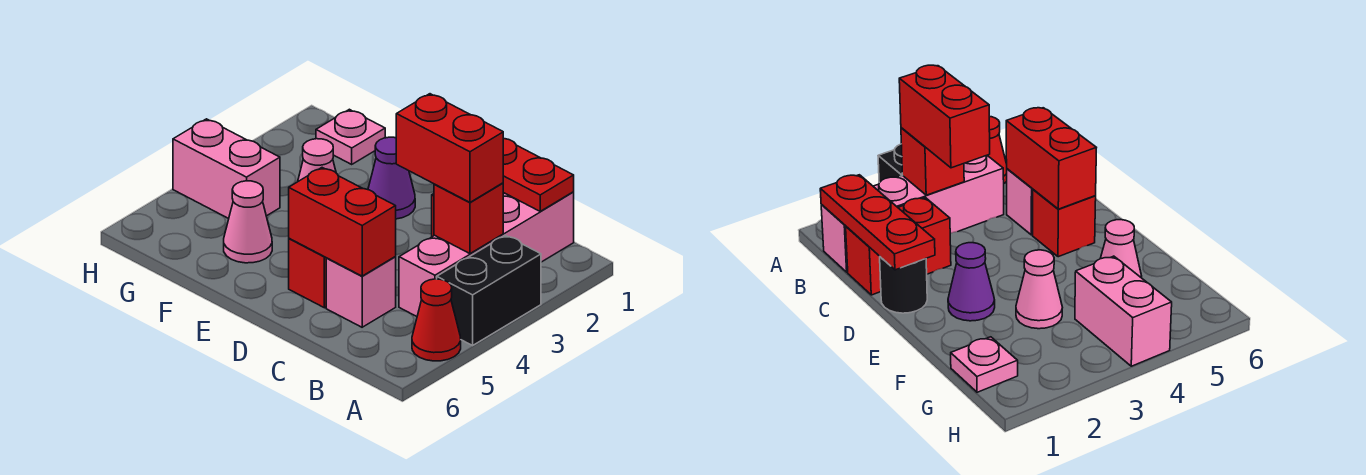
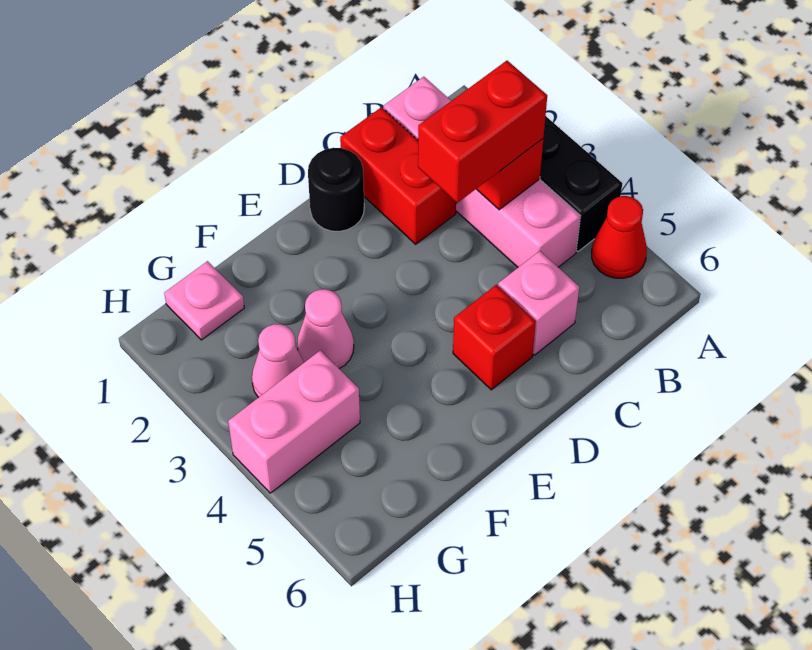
red 1x3 plate [503,139,574,211] -> none
red 1x2 brick [289,168,396,276] -> none
purple 1x1 cone [368,137,415,219] -> none
pink 1x1 cone [224,181,272,263] -> pink 1x1 cone moved to [252,324,304,398]

